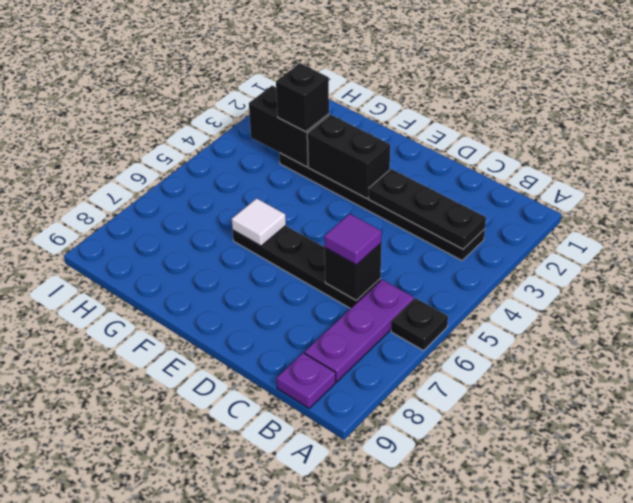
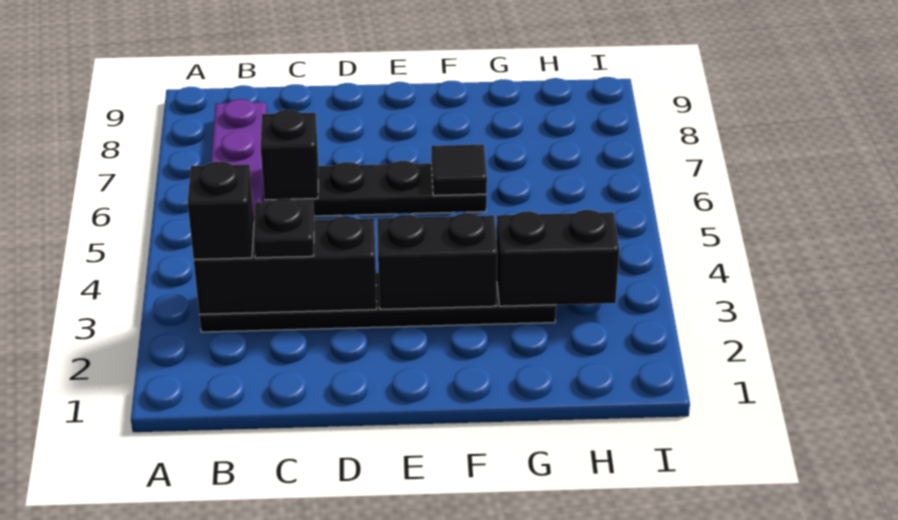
black 1x1 plate [391,298,448,351] -> black 1x1 plate moved to [254,199,314,258]
black 1x3 plate [369,169,486,249] -> black 1x3 brick [194,216,377,314]
purple 1x1 plate [277,353,336,408] -> none
purple 1x1 tile [324,214,382,265] -> none
white 1x1 tile [232,198,286,246] -> black 1x1 tile [431,144,487,196]
black 1x1 brick [276,63,329,132] -> black 1x1 brick moved to [188,162,254,260]

